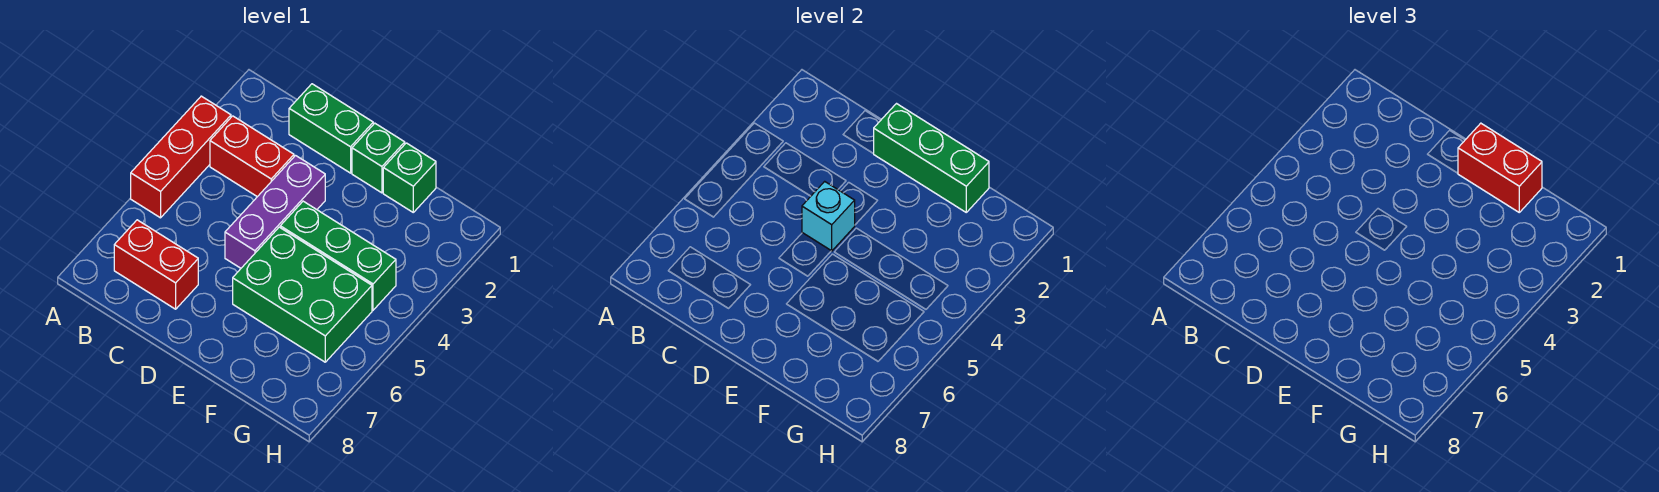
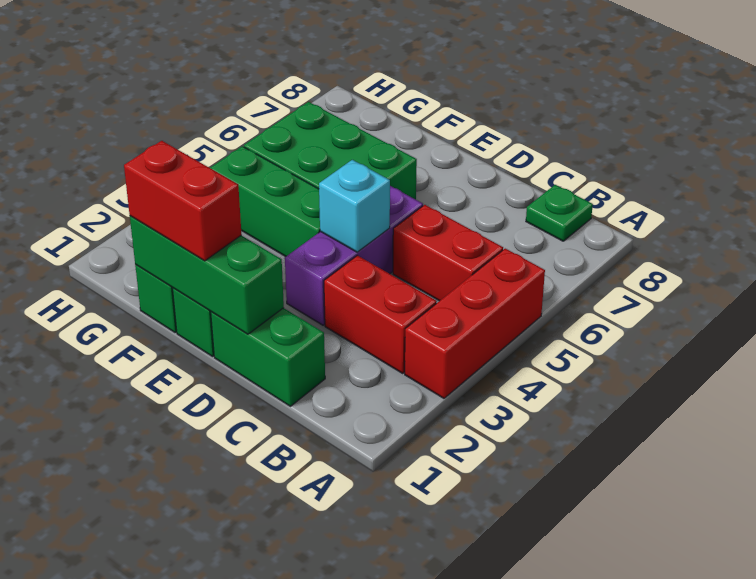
red 1x2 brick [114,220,198,309] -> red 1x2 brick moved to [393,205,503,301]
none -> green 1x1 plate [526,185,593,241]

